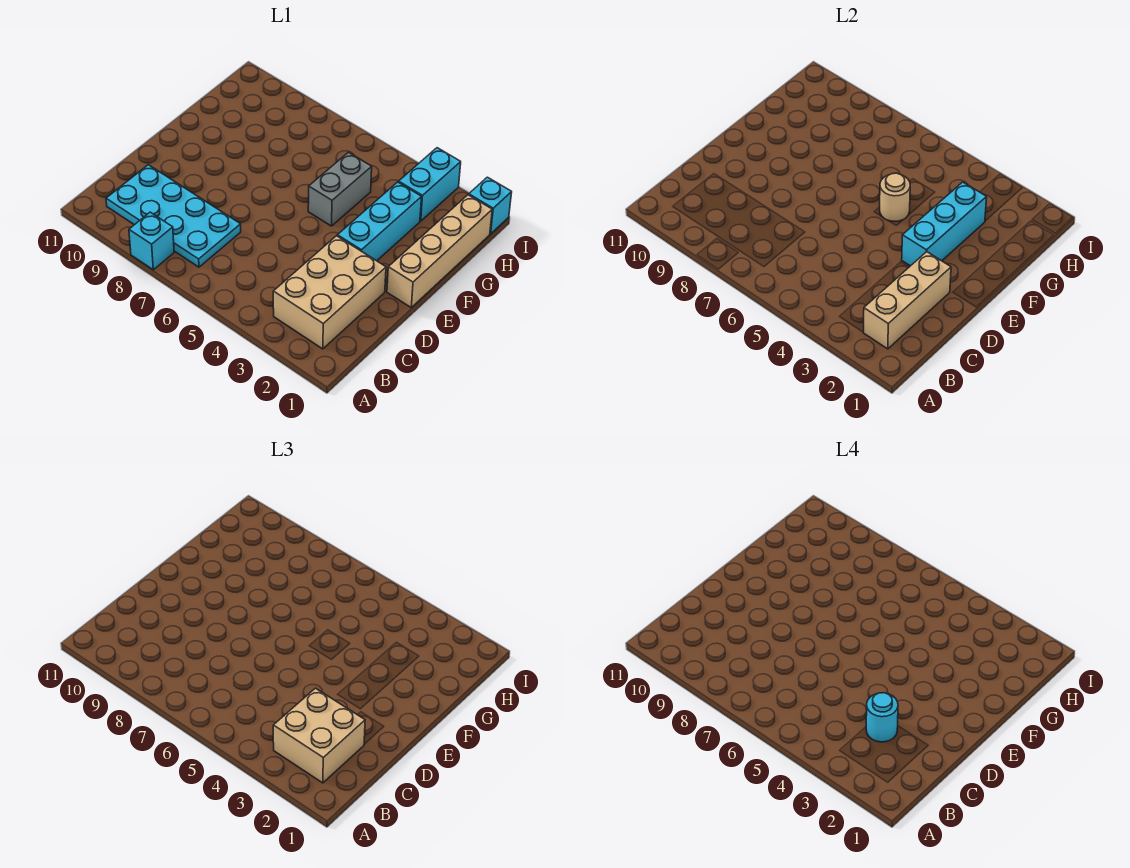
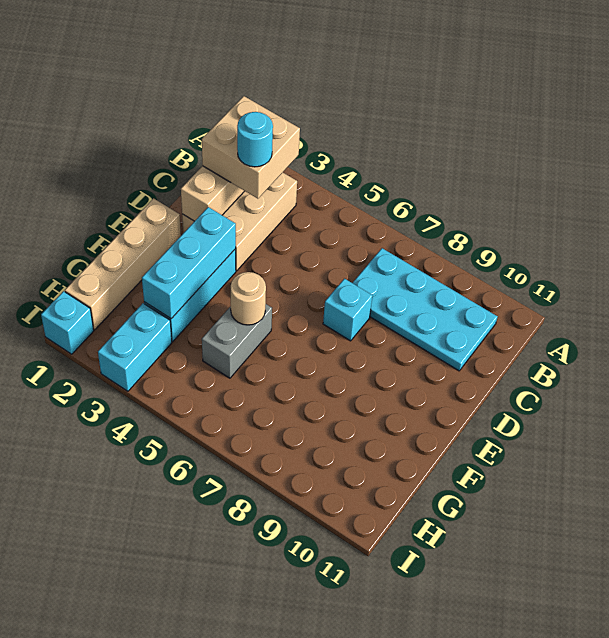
cyan 1x1 brick [129,212,174,270] -> cyan 1x1 brick moved to [323,279,372,341]

